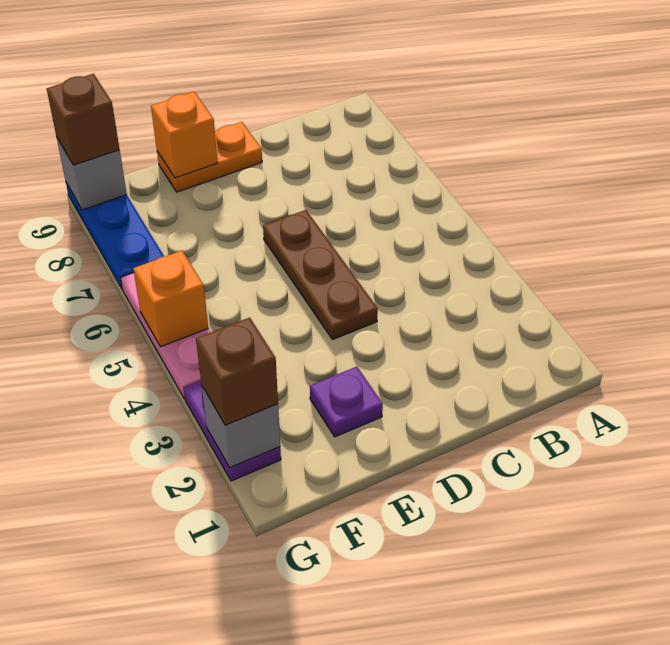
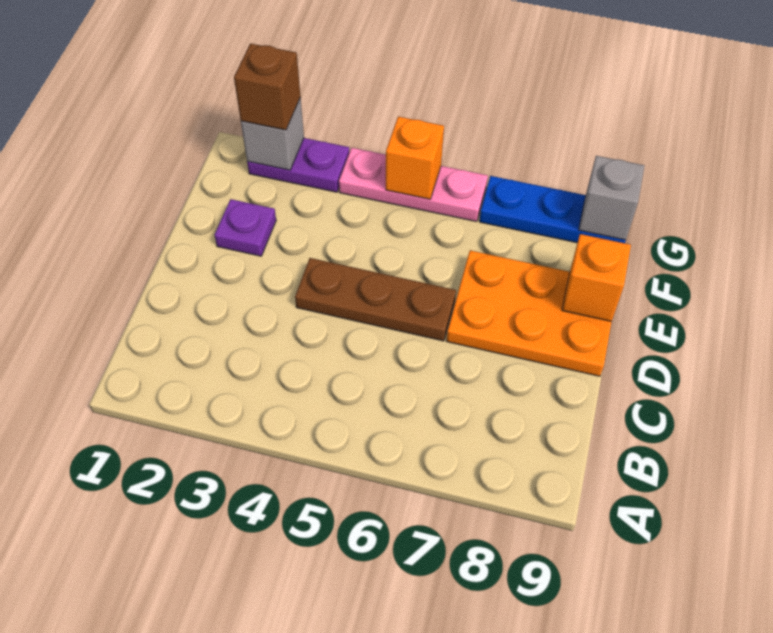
orange 1x2 plate [157,122,262,192] -> orange 2x3 plate [446,250,612,376]
brown 1x1 brick [47,74,120,165] -> none

